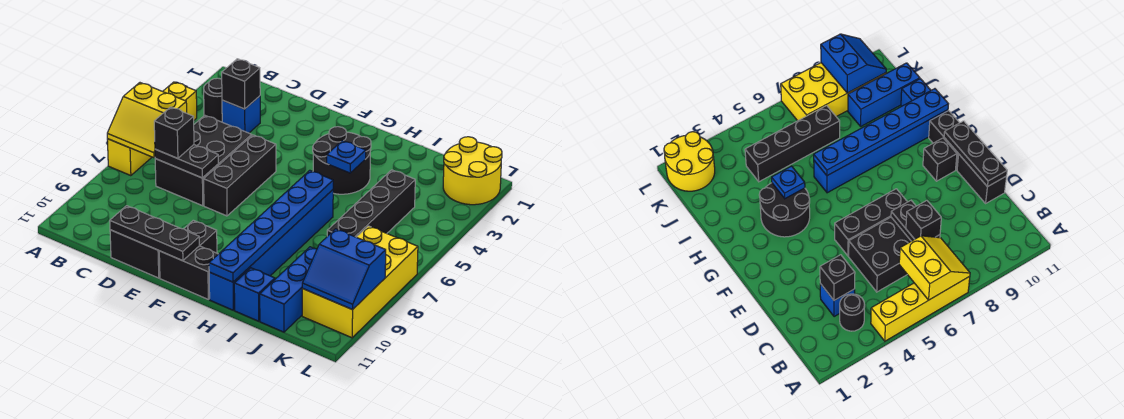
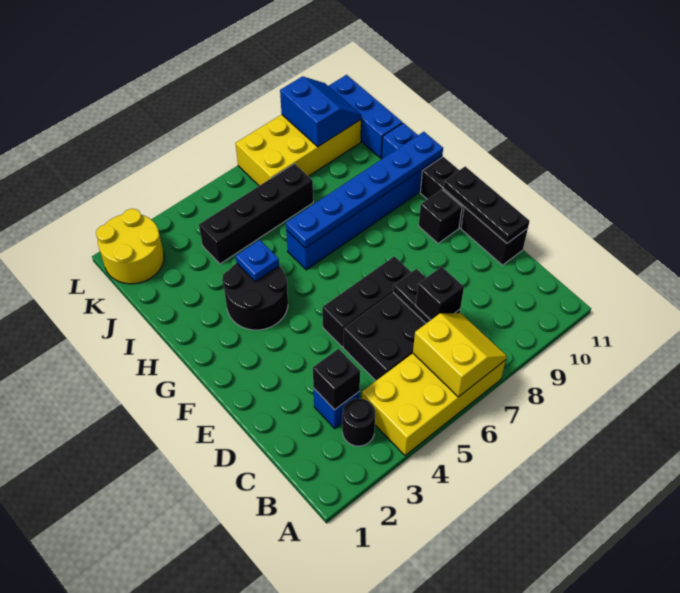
yellow 1x4 brick [107,82,197,176] -> yellow 2x4 brick [362,353,506,456]
blue 1x3 brick [260,247,317,332] -> blue 1x3 brick turned to [329,75,402,158]

